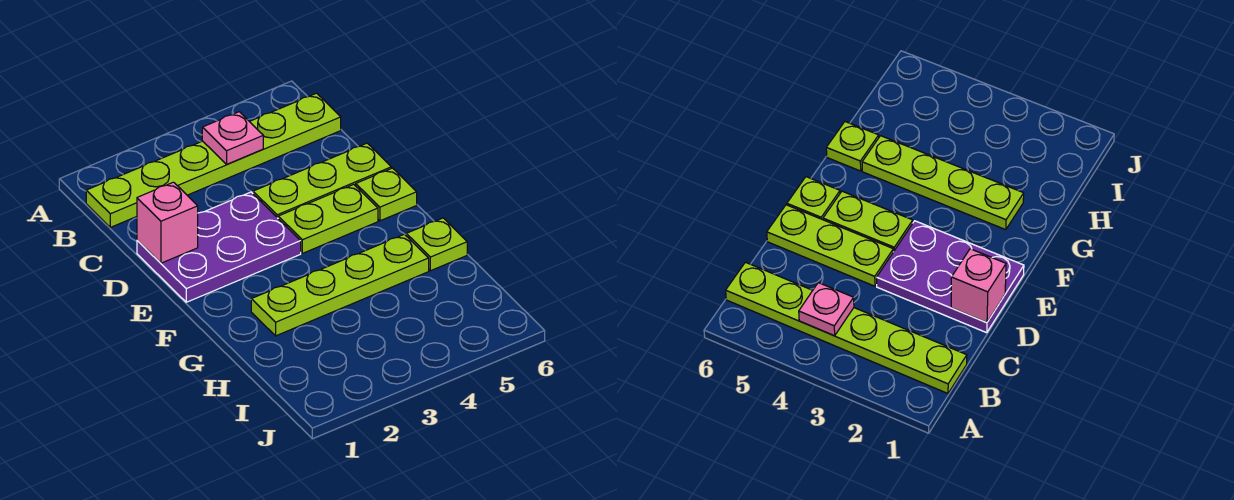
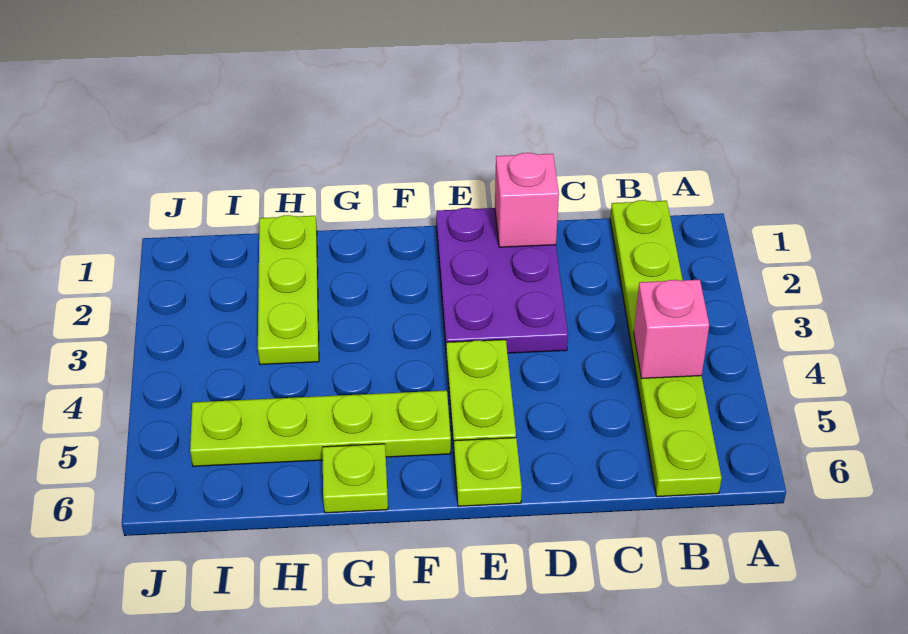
pink 1x1 plate [202,112,263,164] -> pink 1x1 brick [634,280,709,379]
lime 1x3 plate [253,143,391,218] -> lime 1x3 plate moved to [258,215,319,365]
lime 1x4 plate [251,234,429,336] -> lime 1x4 plate turned to [190,390,451,466]

